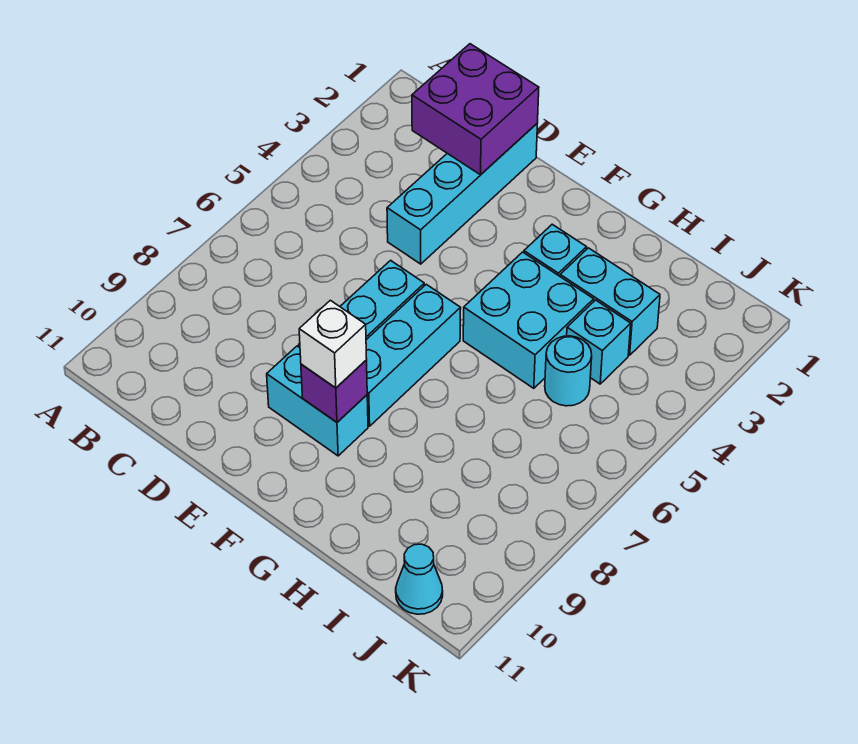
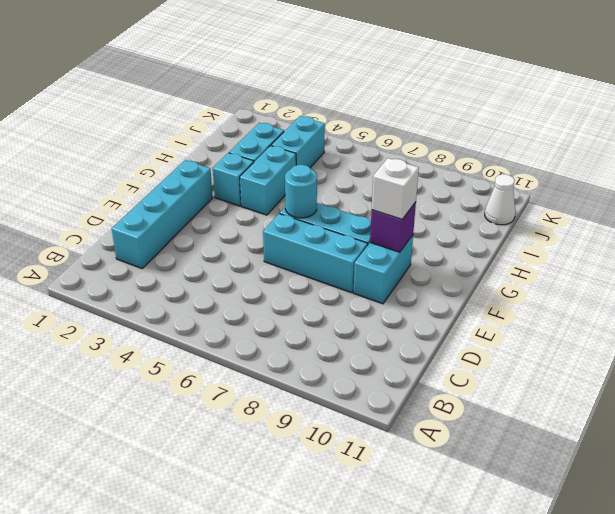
purple 2x2 brick [412,44,539,175] -> none
cyan 1x4 brick [387,123,538,264] -> cyan 1x4 brick turned to [112,160,213,268]
cyan 2x2 brick [463,252,594,388] -> cyan 1x2 brick [240,146,296,215]
cyan 1x1 brick [567,300,631,384] -> cyan 1x2 brick [271,116,325,168]
cyan 1x1 round brick [545,336,592,406] -> cyan 1x1 round brick moved to [285,165,317,218]
cyan 1x1 cone [396,544,443,614] -> white 1x1 cone [485,174,516,225]

